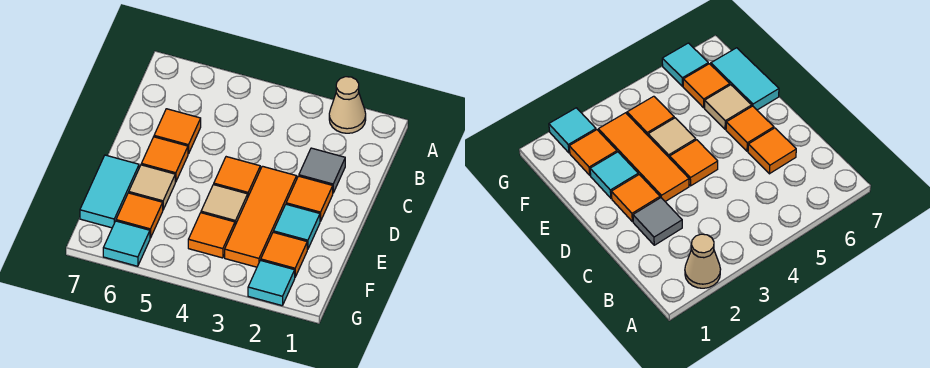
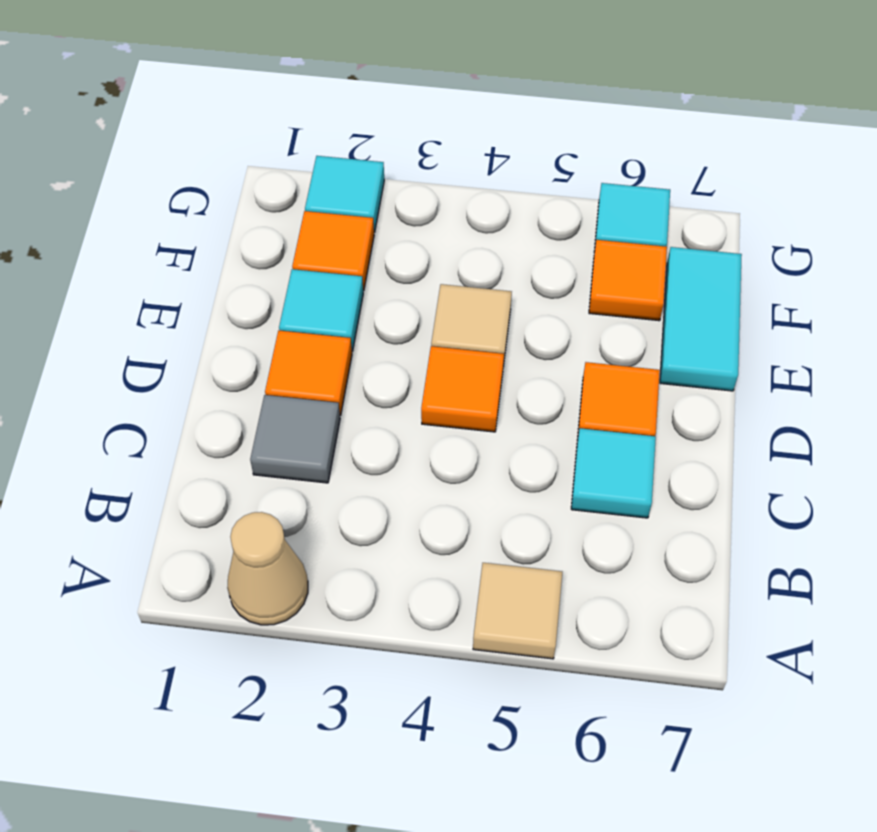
orange 1x1 tile [154,109,201,154] -> cyan 1x1 tile [571,428,656,518]
orange 1x3 tile [225,166,297,267] -> none
tan 1x1 tile [129,165,175,209] -> tan 1x1 tile moved to [473,563,562,659]
orange 1x1 tile [188,213,235,258] -> none

